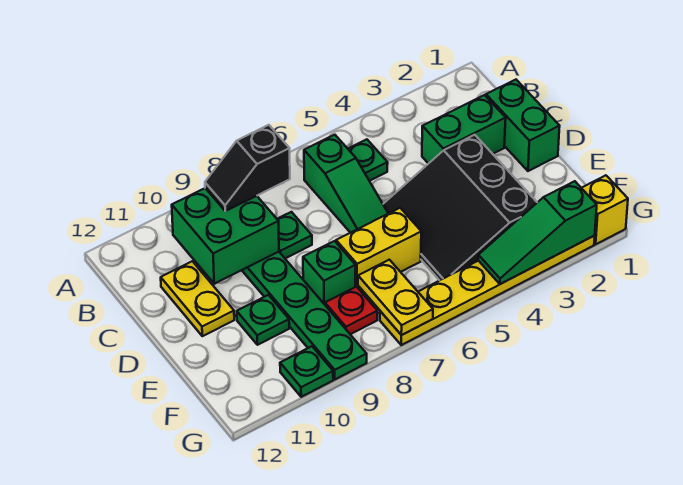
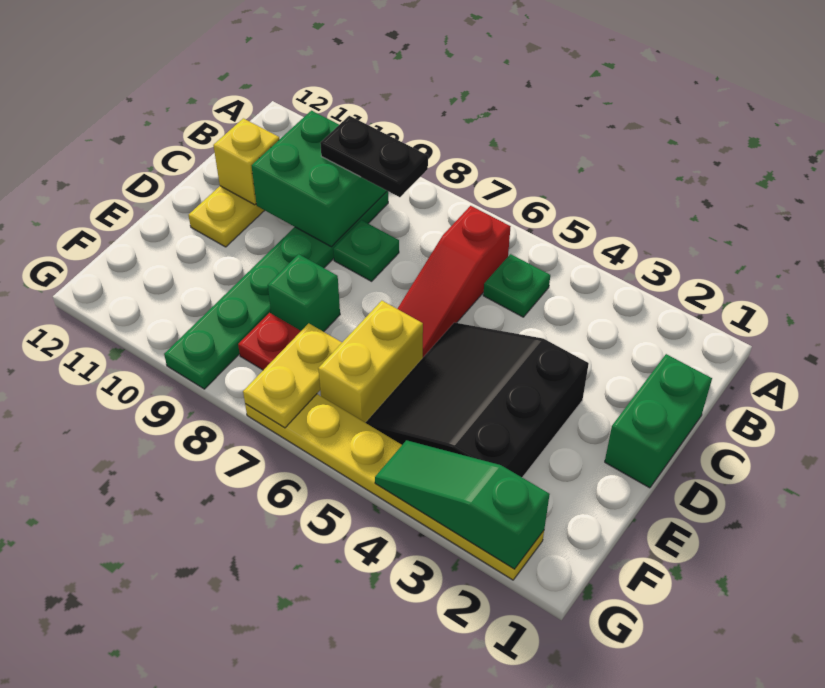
green 1x3 slope [304,135,388,233] -> red 1x3 slope [398,206,511,357]
black 1x2 slope [205,125,290,211] -> black 1x2 plate [320,116,428,197]
green 1x2 brick [422,95,506,164] -> none
yellow 1x2 brick [336,208,421,292] -> yellow 1x2 brick turned to [318,301,423,422]
green 1x1 plate [237,295,289,345] -> none
yellow 1x1 brick [582,175,628,244] -> yellow 1x1 brick moved to [213,118,280,205]
green 1x1 plate [280,346,333,397] -> none

